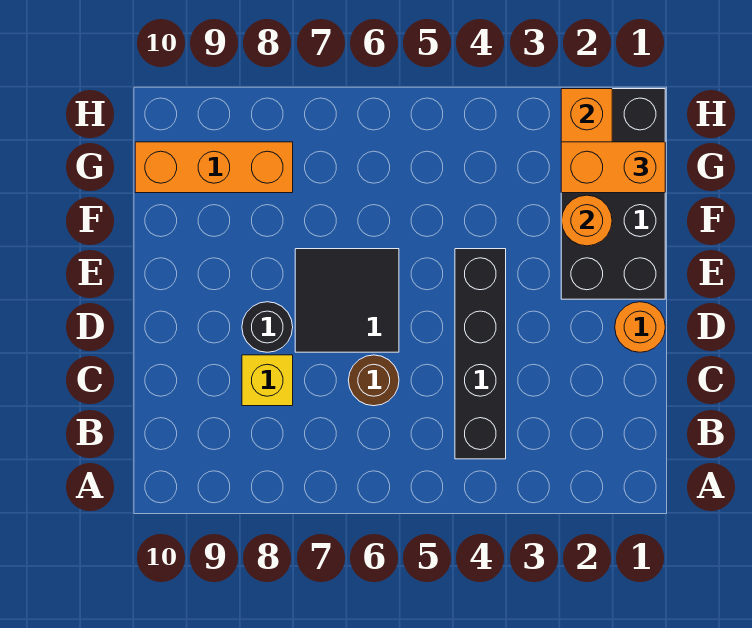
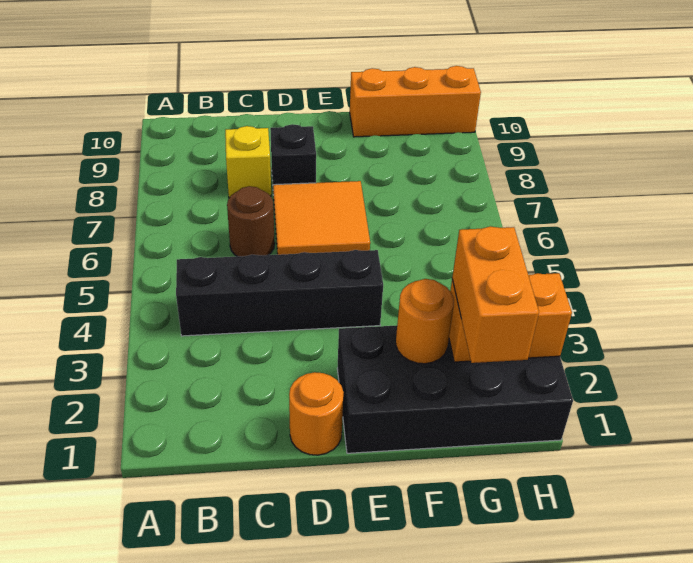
black 2x2 tile [295,249,399,352] -> orange 2x2 tile [273,181,370,255]
black 1x1 round brick [242,302,293,352] -> black 1x1 brick [270,124,316,195]
orange 1x3 brick [135,142,293,193] -> orange 1x3 brick turned to [350,66,481,137]

